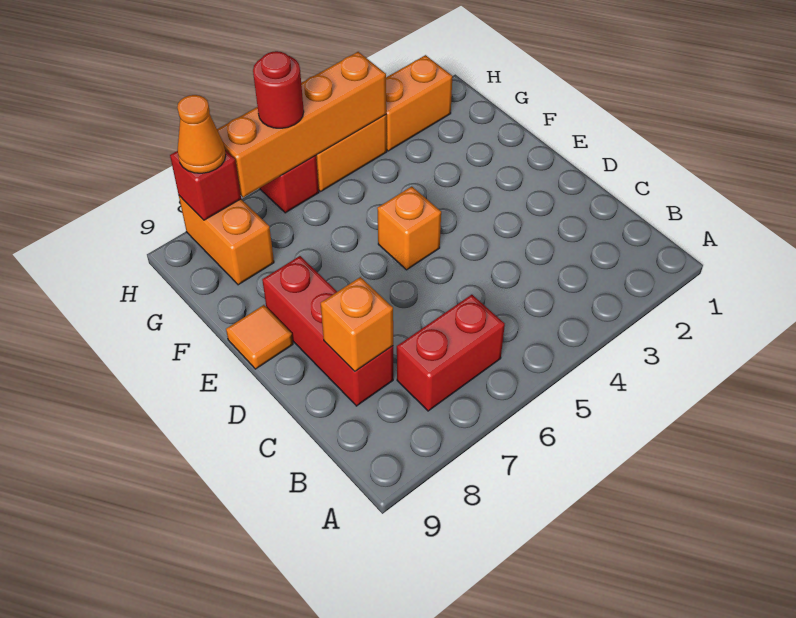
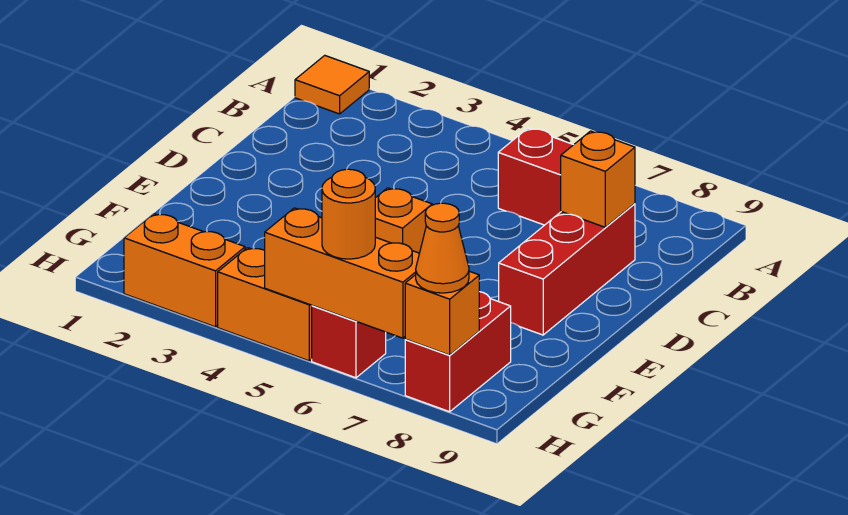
orange 1x1 tile [226,305,293,369] -> orange 1x1 tile moved to [295,55,369,114]
orange 1x2 brick [179,196,274,285] -> red 1x2 brick [405,292,511,412]
orange 1x4 brick [217,52,386,197] -> orange 1x3 brick [265,208,419,338]
red 1x1 round brick [253,51,304,128] -> orange 1x1 round brick [322,169,375,259]
red 1x1 brick [170,150,241,220] -> orange 1x1 brick [405,271,479,355]

